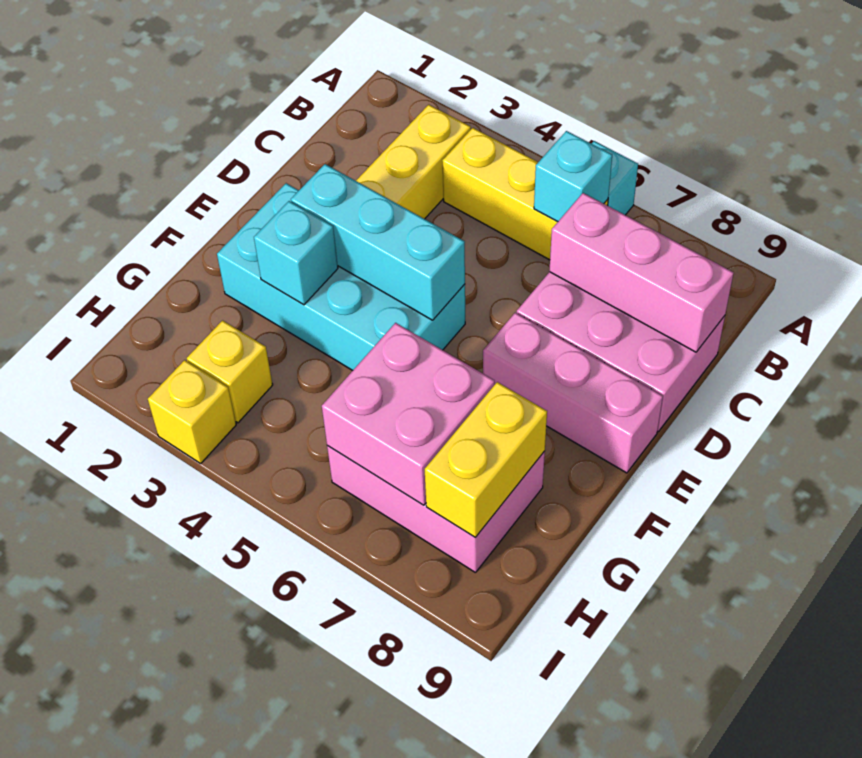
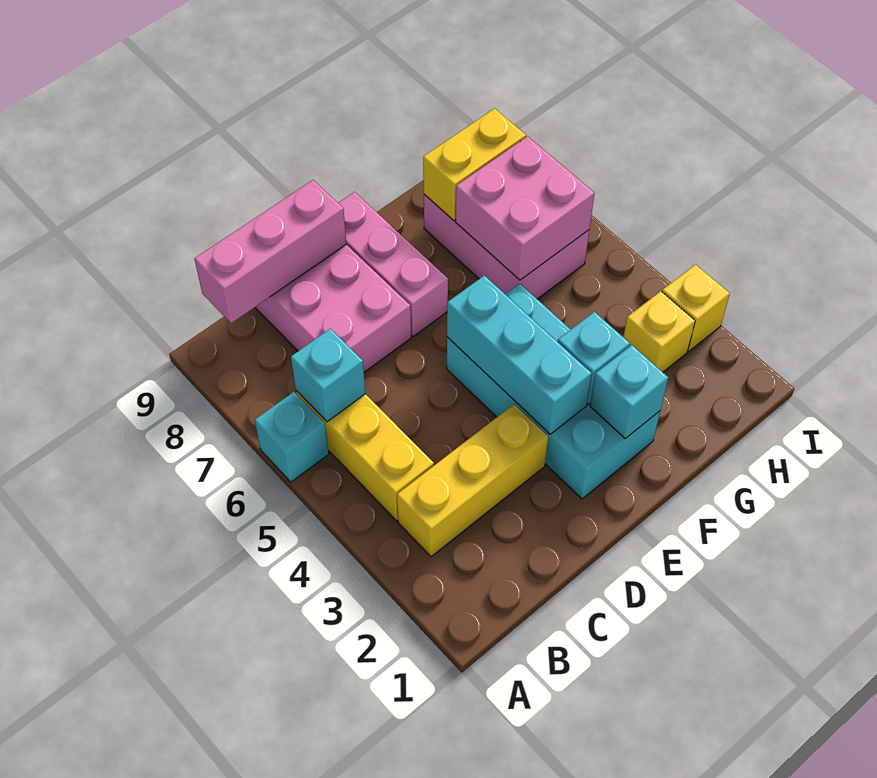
pink 1x3 brick [549,193,734,352] -> pink 1x3 brick turned to [194,180,346,323]
none -> cyan 1x1 brick [590,345,668,439]

